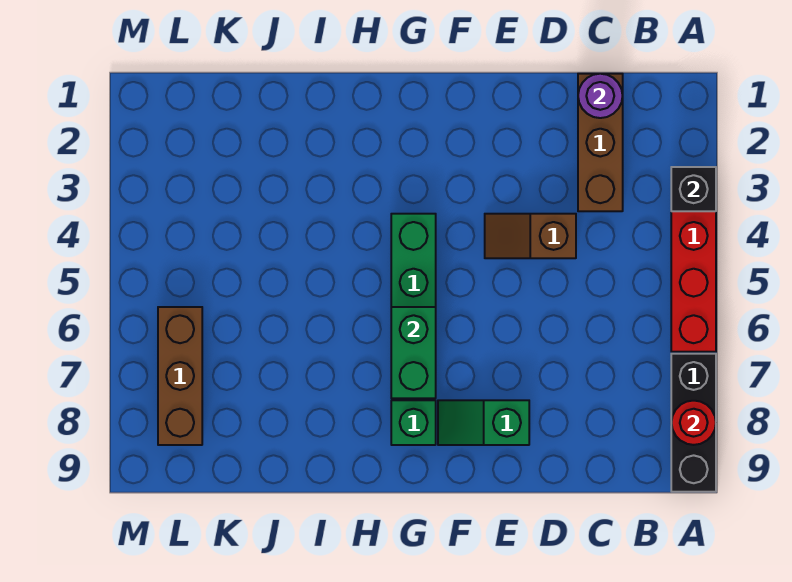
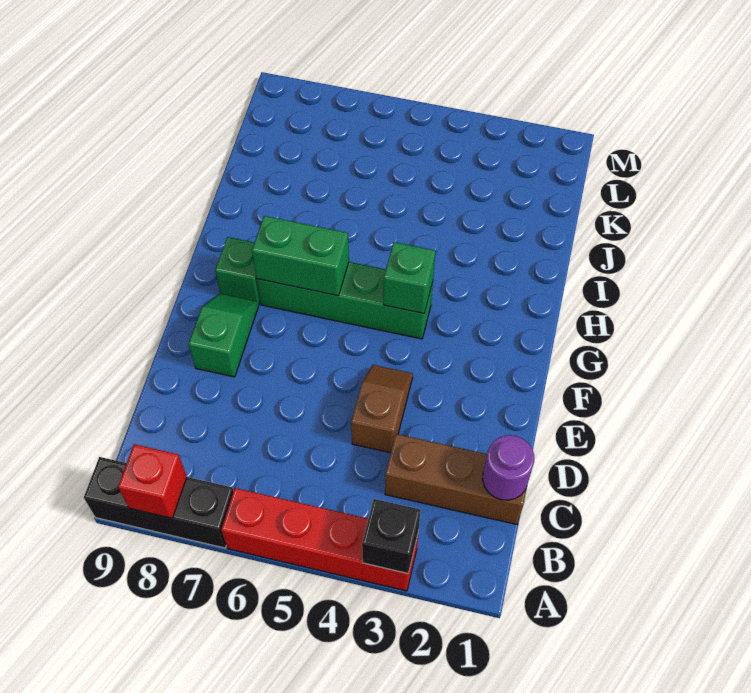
red 1x1 round brick [672,401,716,445] -> red 1x1 brick [118,444,187,518]
none -> green 1x1 brick [383,242,435,313]
brown 1x3 brick [158,307,202,445] -> none

